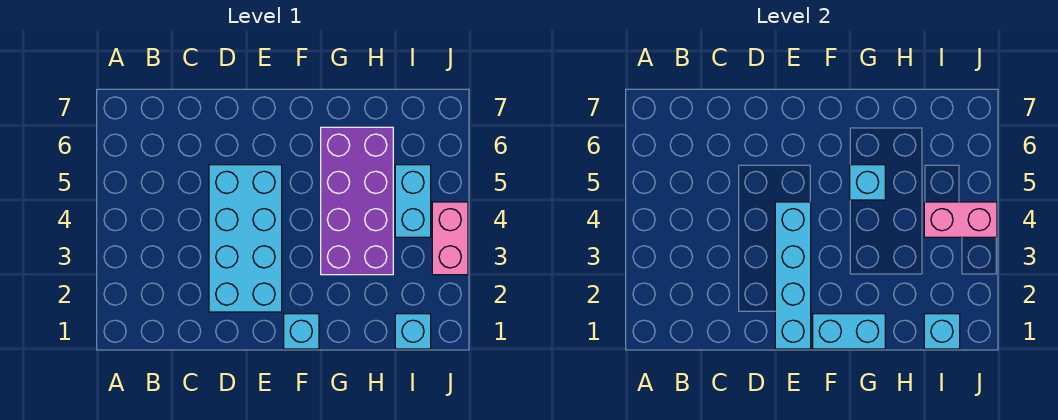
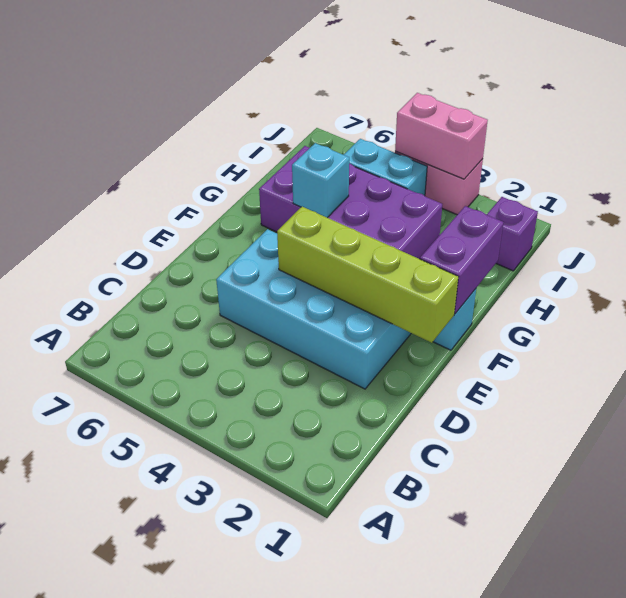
cyan 1x4 brick [775,202,811,349] -> lime 1x4 brick [277,207,458,343]
cyan 1x2 brick [813,314,885,349] -> purple 1x2 brick [420,206,504,314]
cyan 1x1 brick [395,314,431,349] -> purple 1x1 brick [487,197,538,271]
cyan 1x1 brick [924,314,960,349] -> none
pink 1x2 brick [924,202,997,237] -> pink 1x2 brick turned to [395,93,488,179]

